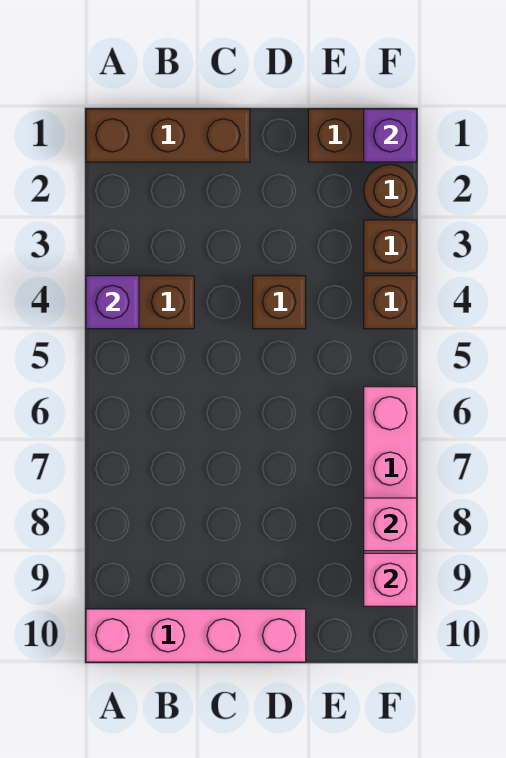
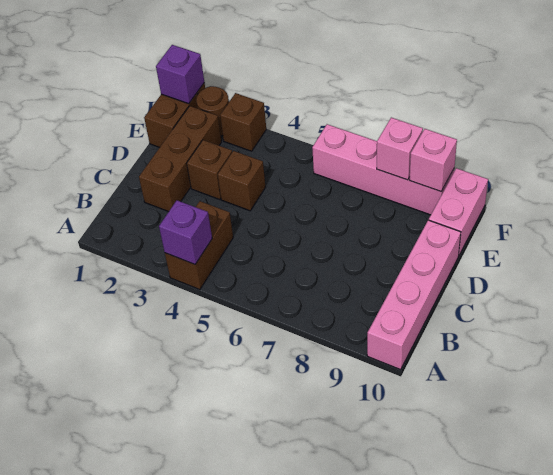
brown 1x3 brick [86,109,250,162] -> brown 1x3 brick moved to [139,106,222,212]
none -> pink 1x2 brick [429,168,488,255]
brown 1x1 brick [364,276,417,329] -> brown 1x1 brick moved to [187,140,232,200]

